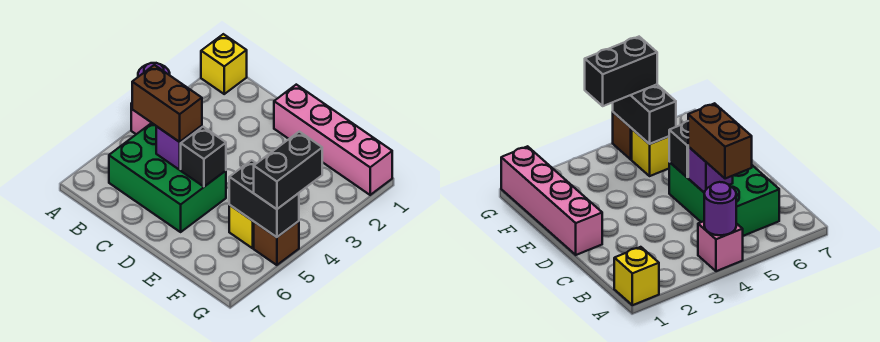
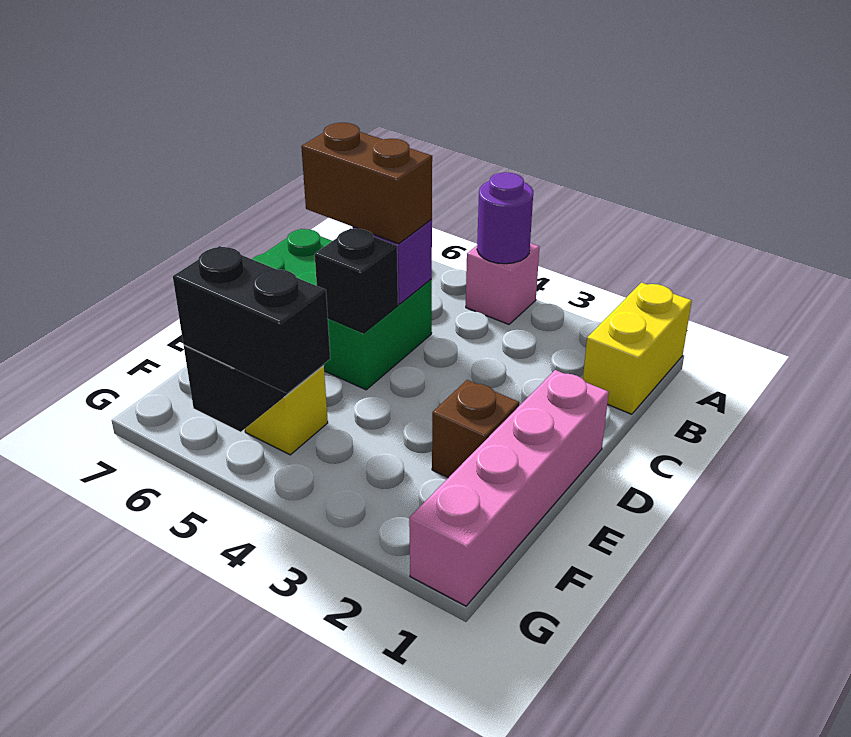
yellow 1x1 brick [201,34,247,94] -> yellow 1x2 brick [583,283,692,414]
green 2x3 brick [109,123,226,232] -> green 2x3 brick turned to [253,229,432,390]
brown 1x2 brick [132,65,202,142] -> brown 1x2 brick turned to [301,123,432,244]
brown 1x1 brick [254,221,299,265] -> brown 1x1 brick moved to [432,380,519,478]

